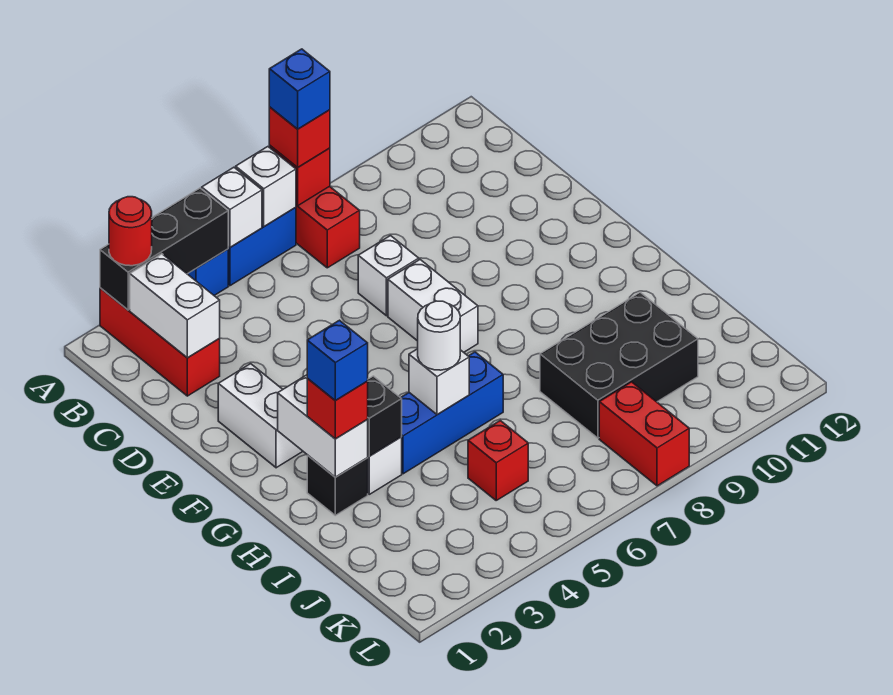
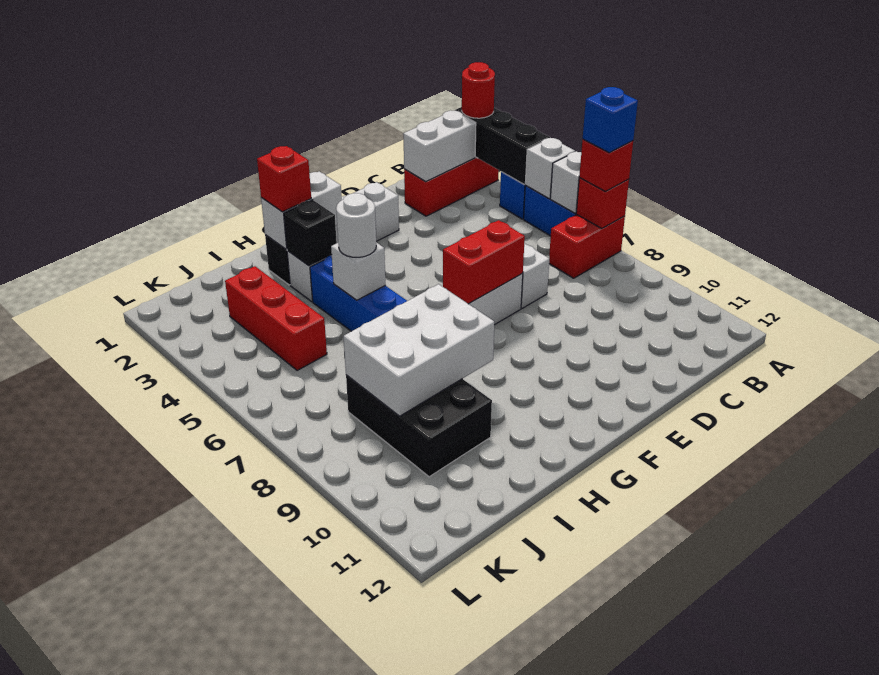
blue 1x1 brick [307,320,368,401] -> none
none -> white 2x3 brick [344,284,494,416]
red 1x1 brick [468,421,528,500] -> red 1x3 brick [225,266,327,371]
red 1x2 brick [599,382,689,486] -> red 1x2 brick moved to [443,220,525,304]

